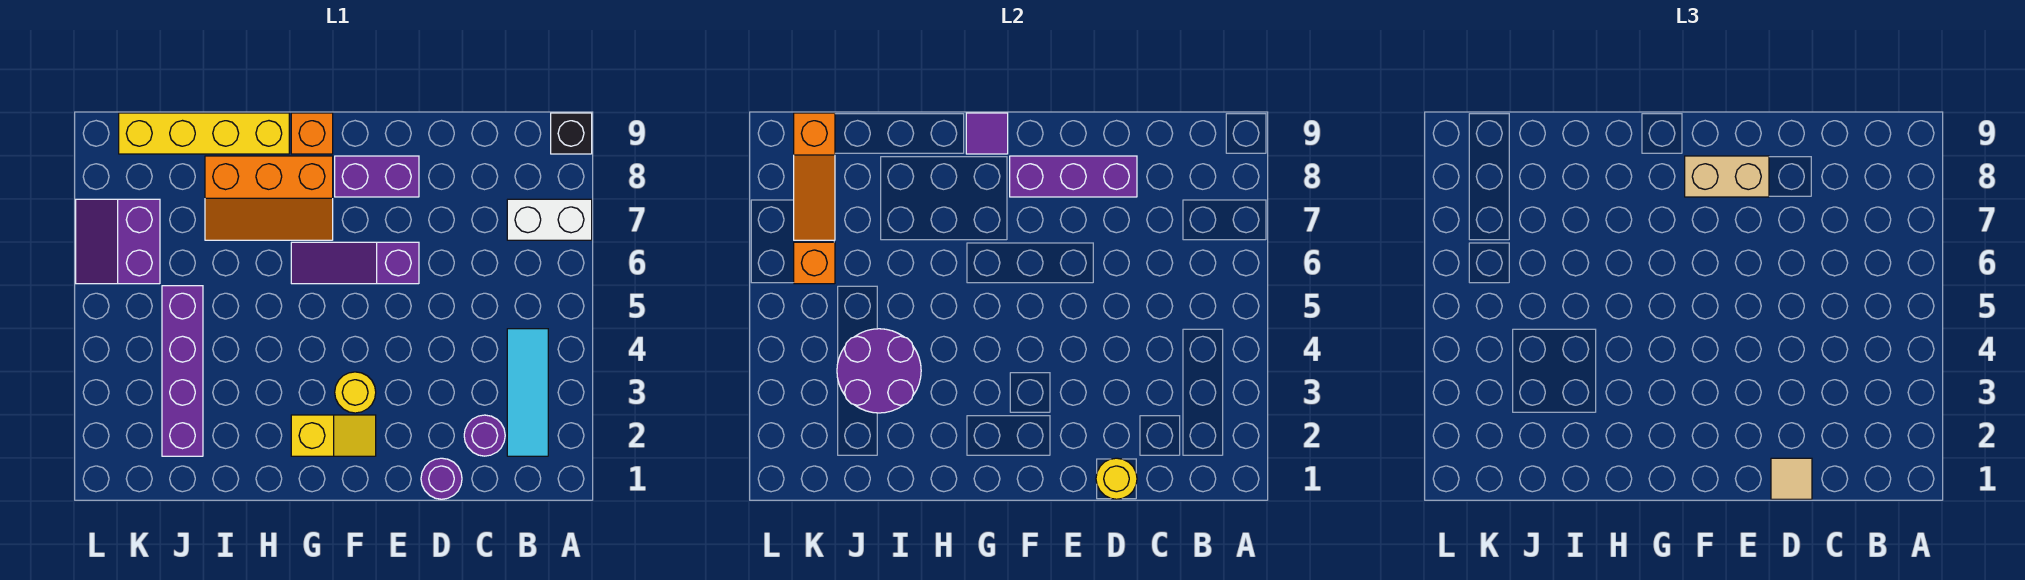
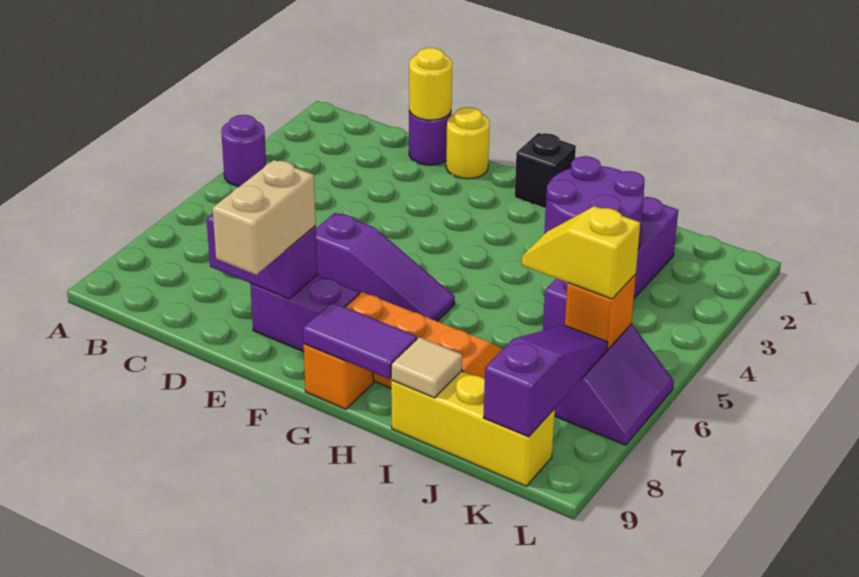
white 1x2 brick [507,199,592,240] -> none
black 1x1 brick [551,113,592,154] -> black 1x1 brick moved to [515,133,576,209]
cyan 1x3 tile [507,329,548,456] -> none
purple 1x1 round brick [464,415,505,456] -> purple 1x1 round brick moved to [221,115,266,187]
tan 1x1 tile [1771,458,1812,499] -> tan 1x1 tile moved to [391,337,462,398]
purple 1x3 brick [1010,156,1137,197] -> purple 1x2 brick [207,213,317,299]
tan 1x2 brick [1685,156,1769,197] -> tan 1x2 brick turned to [213,160,316,275]
yellow 1x2 slope [291,415,376,456] -> yellow 1x2 slope moved to [522,206,640,299]
yellow 1x1 round brick [335,372,376,413] -> yellow 1x1 round brick moved to [446,107,489,179]
purple 1x1 tile [966,113,1008,154] -> purple 1x2 tile [303,302,417,379]
yellow 1x4 brick [119,113,289,154] -> yellow 1x3 brick [391,371,555,486]
orange 1x3 slope [794,113,835,240] -> purple 1x3 slope [483,325,608,437]

